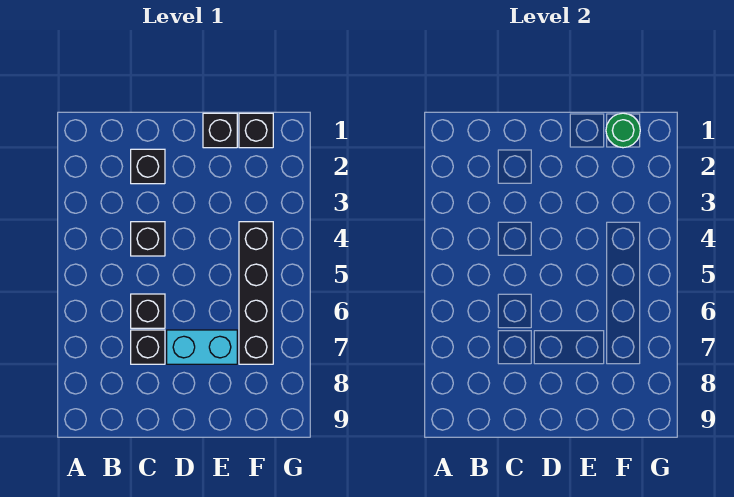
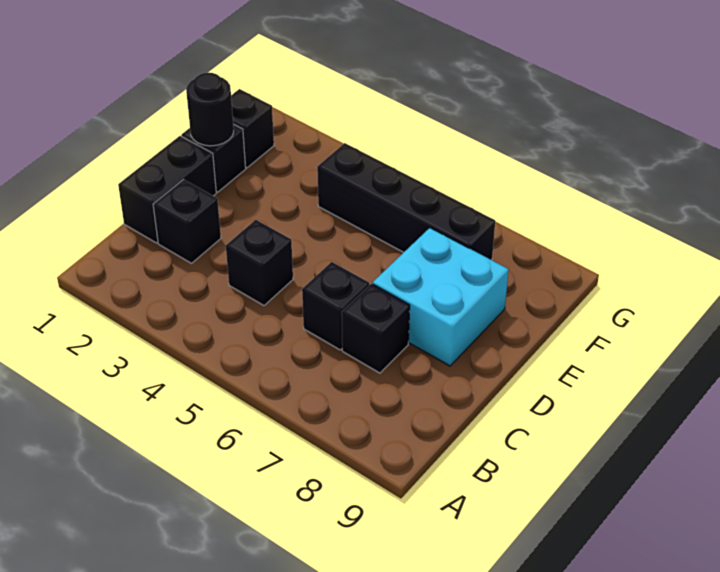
none -> black 1x2 brick [118,136,216,243]
cyan 1x2 brick [167,330,237,364] -> cyan 2x2 brick [373,228,509,366]
none -> black 1x1 round brick [186,73,234,146]
green 1x1 round brick [606,113,640,148] -> none

